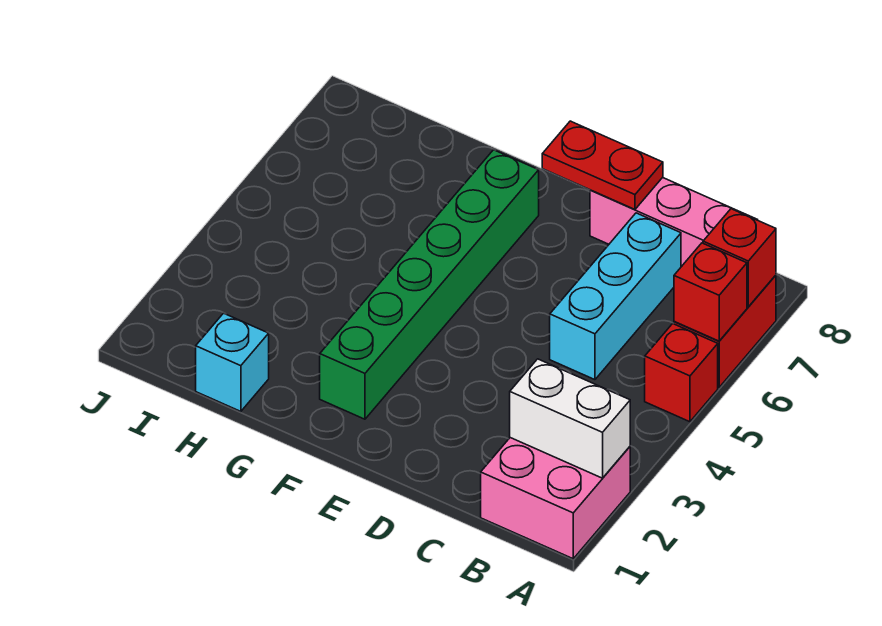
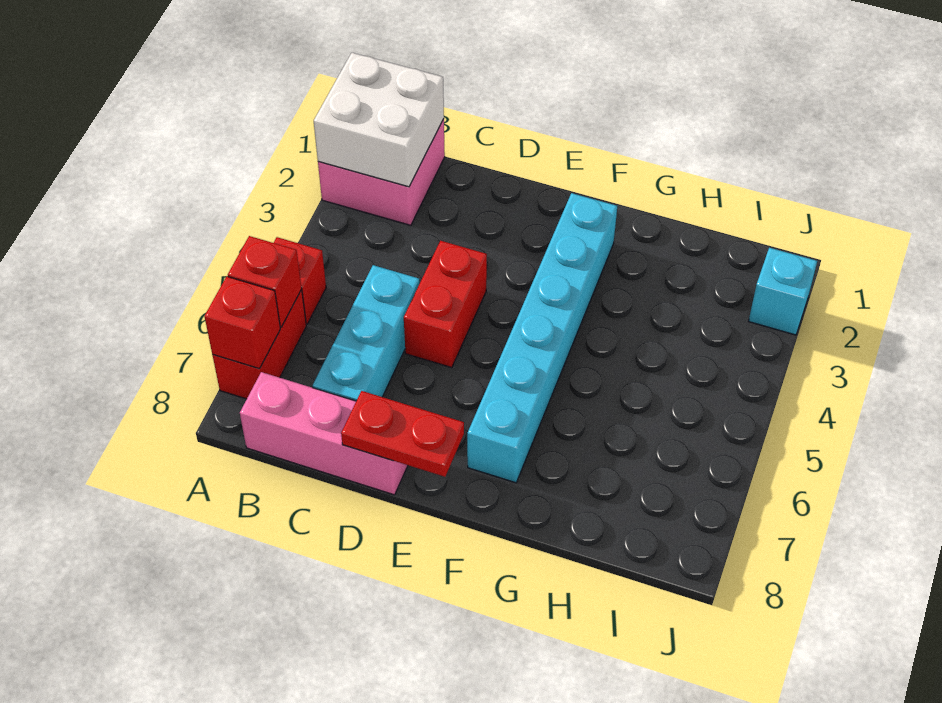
white 1x2 brick [510,359,630,478] -> white 2x2 brick [314,53,444,187]
none -> red 1x2 brick [404,241,487,368]
green 1x6 brick [320,150,539,419] -> cyan 1x6 brick [467,193,617,483]
cyan 1x1 brick [196,313,269,411] -> cyan 1x1 brick moved to [749,248,817,335]

